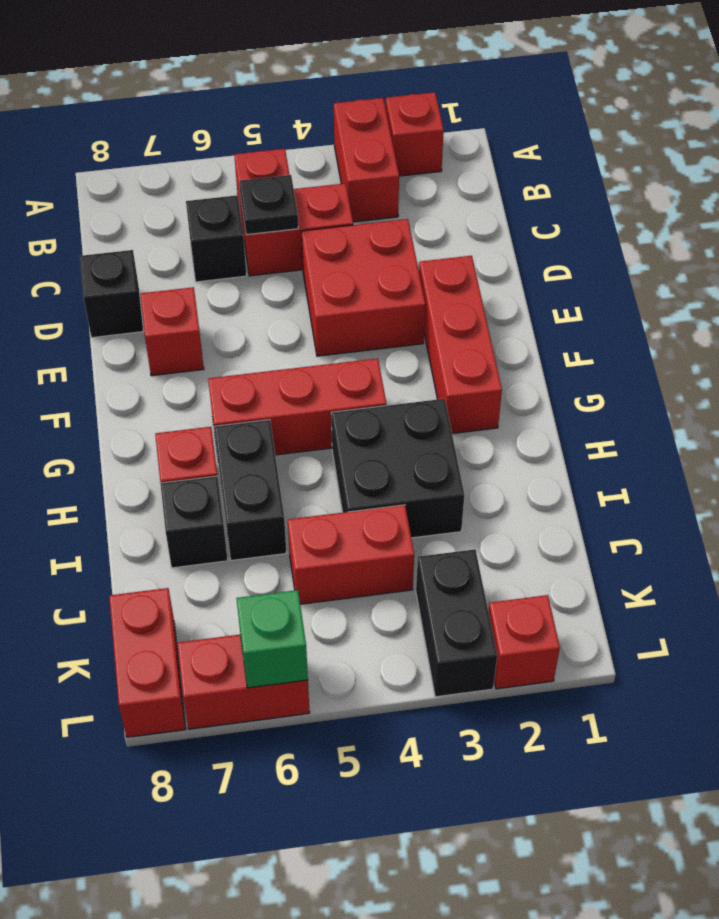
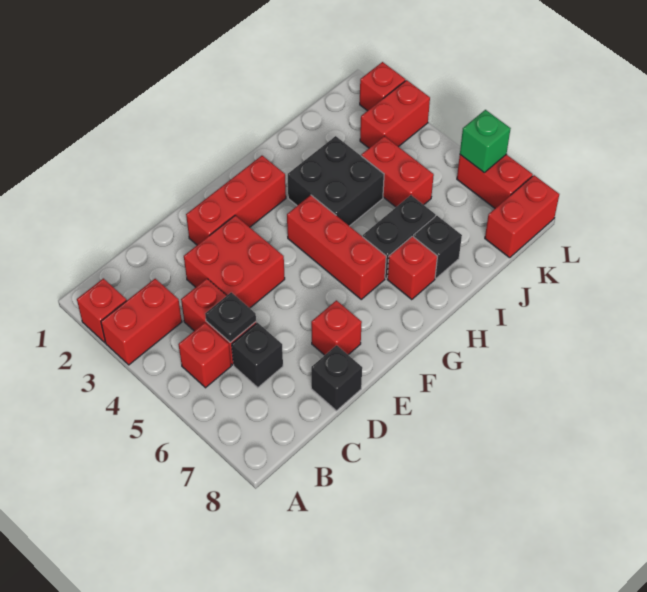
black 1x2 brick [416,549,497,697] -> red 1x2 brick [360,80,430,148]

